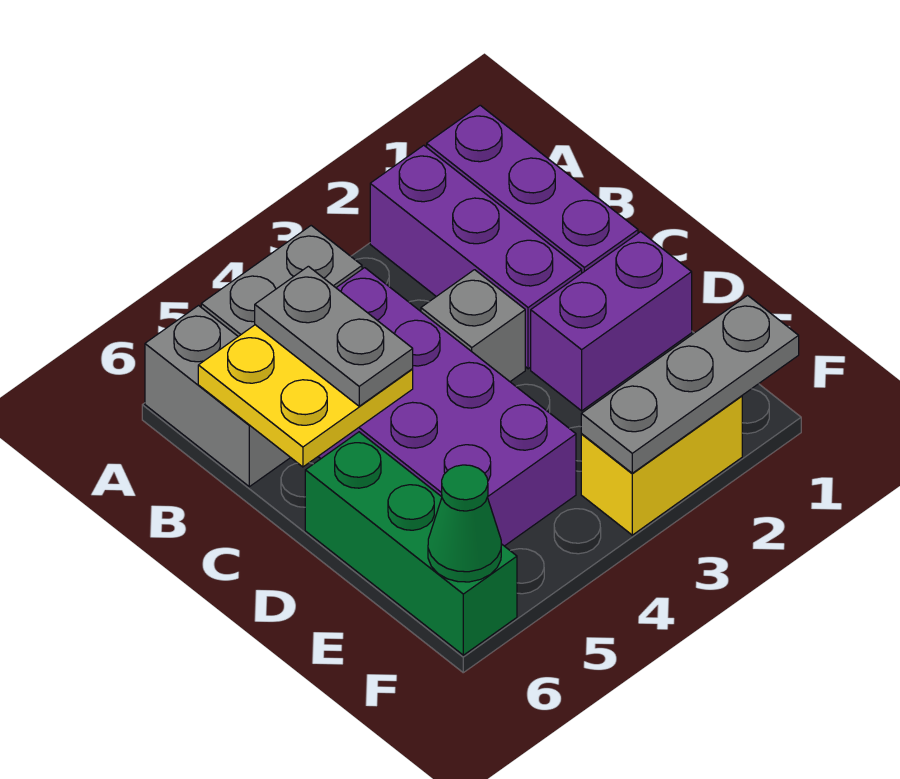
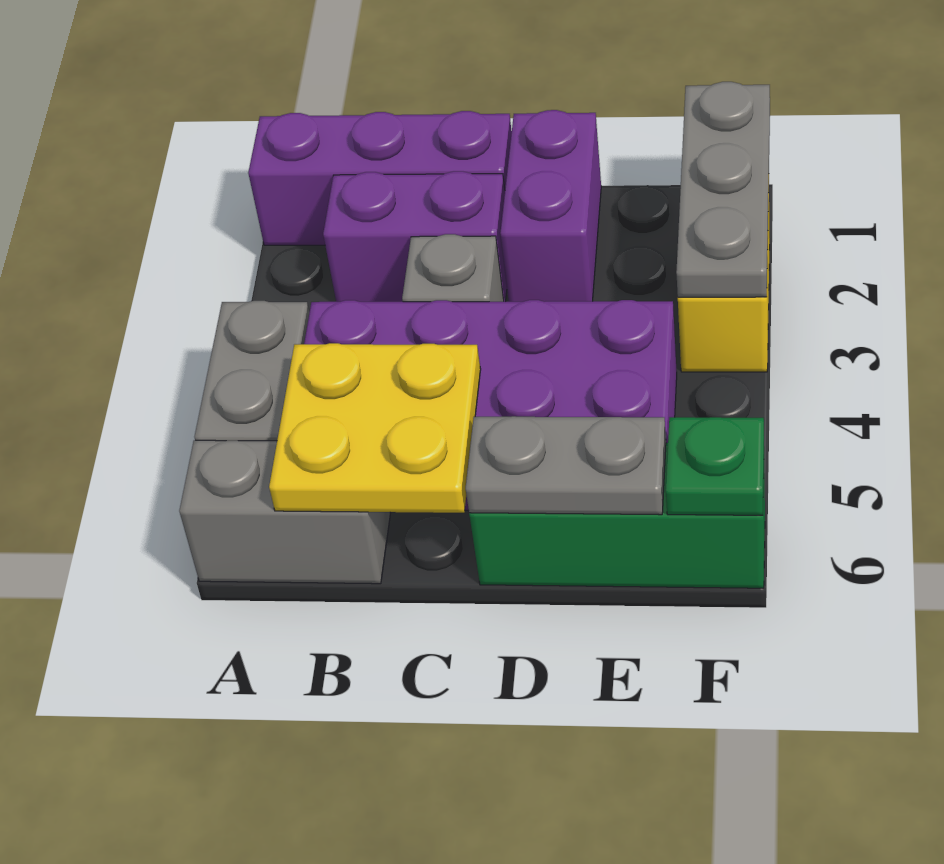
purple 1x3 brick [370,145,582,369] -> purple 1x2 brick [323,171,507,302]
grey 1x2 plate [255,266,413,406] -> grey 1x2 plate moved to [466,416,666,515]
green 1x1 cone [428,465,501,582] -> green 1x1 plate [666,417,764,515]

